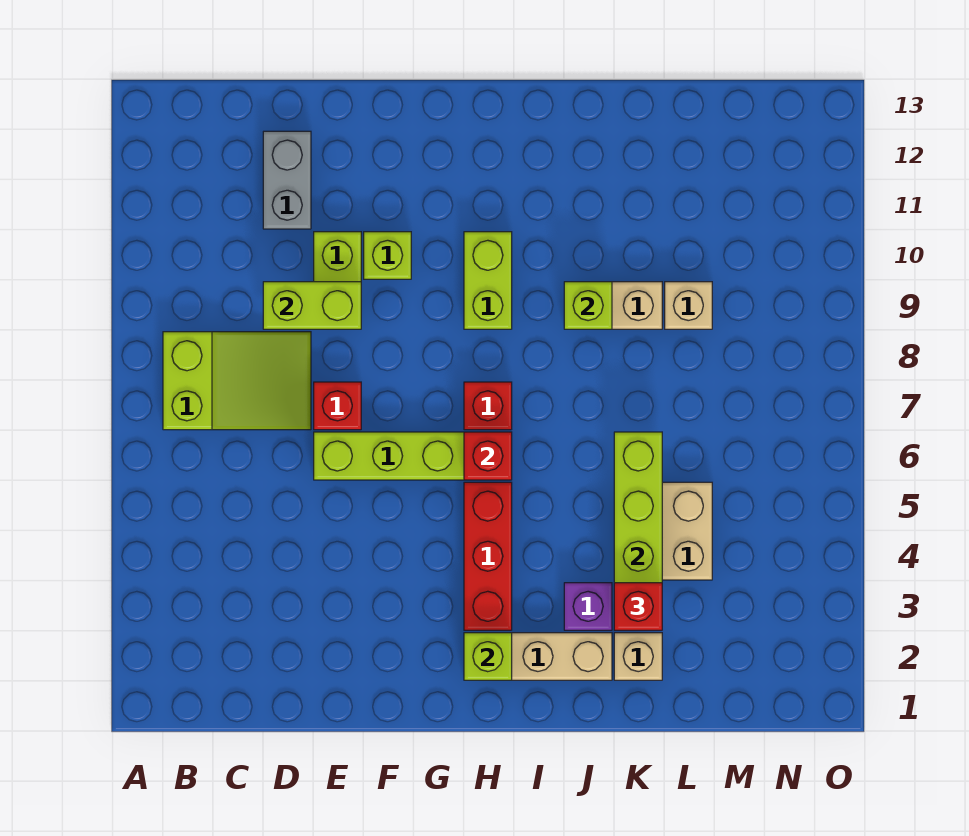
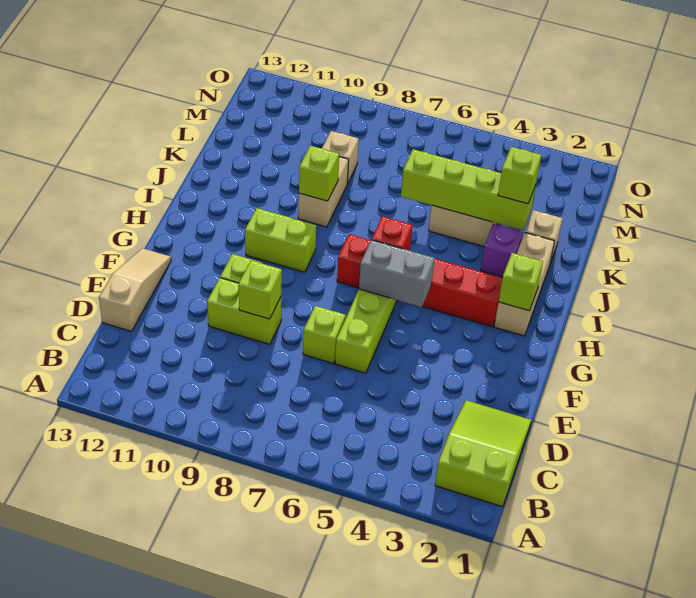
lime 2x3 slope [163,332,311,430] -> lime 2x3 slope moved to [435,400,531,507]
lime 1x2 brick [263,282,361,329] -> lime 1x1 brick [239,260,282,319]
grey 1x2 brick [263,131,311,229] -> grey 1x2 brick moved to [359,240,435,307]
none -> tan 1x3 slope [99,248,171,331]
red 1x1 brick [314,382,361,430] -> lime 1x1 brick [303,306,346,364]
red 1x1 brick [614,583,662,630] -> lime 1x1 brick [498,147,541,204]

